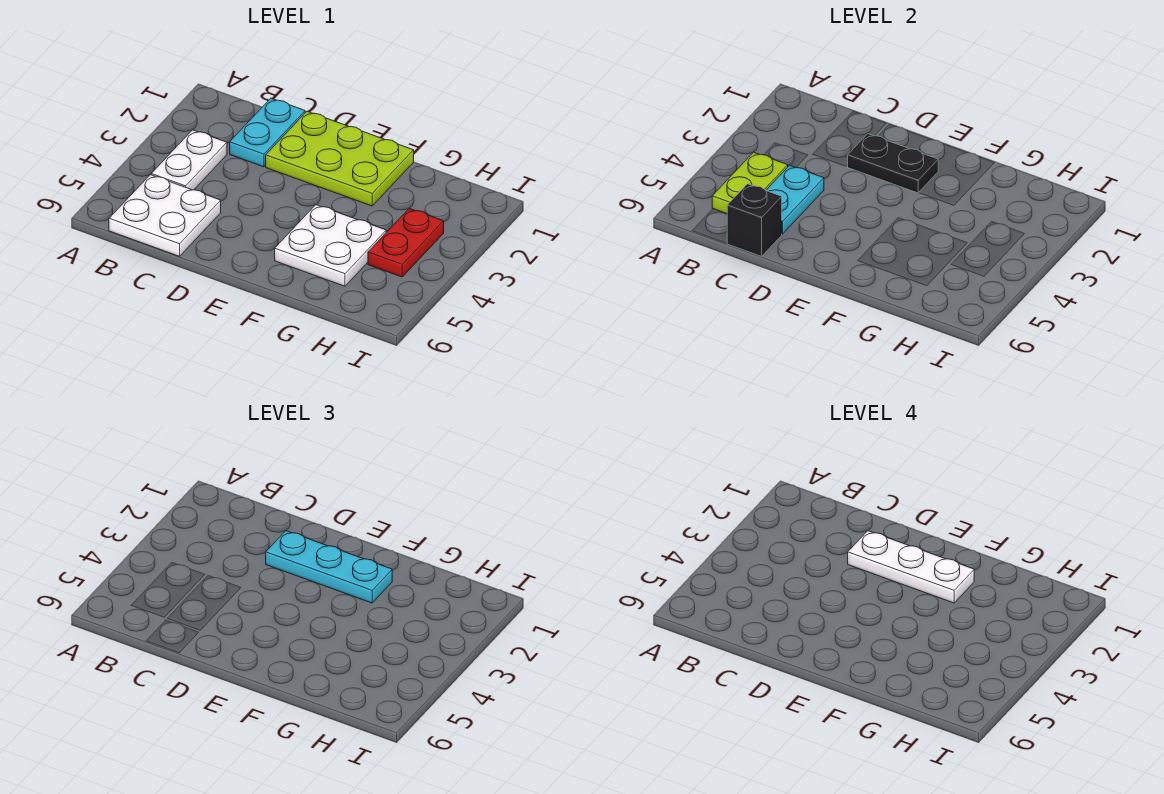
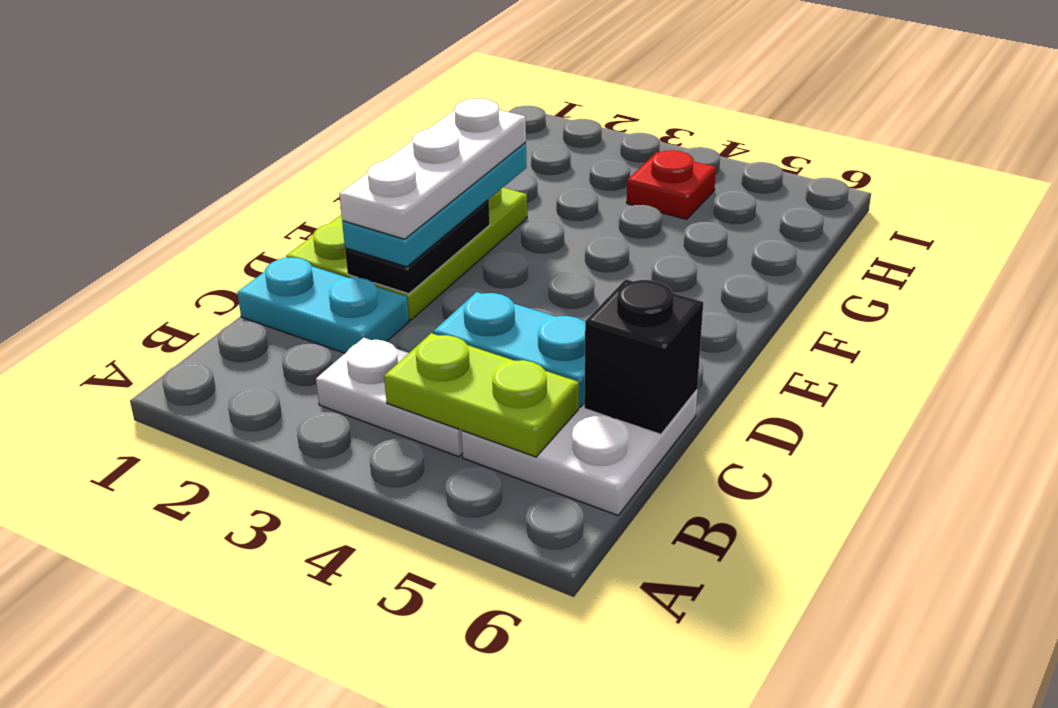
white 2x2 plate [275,205,386,286] -> none
red 1x2 plate [368,208,444,277] -> red 1x1 plate [627,150,716,219]

